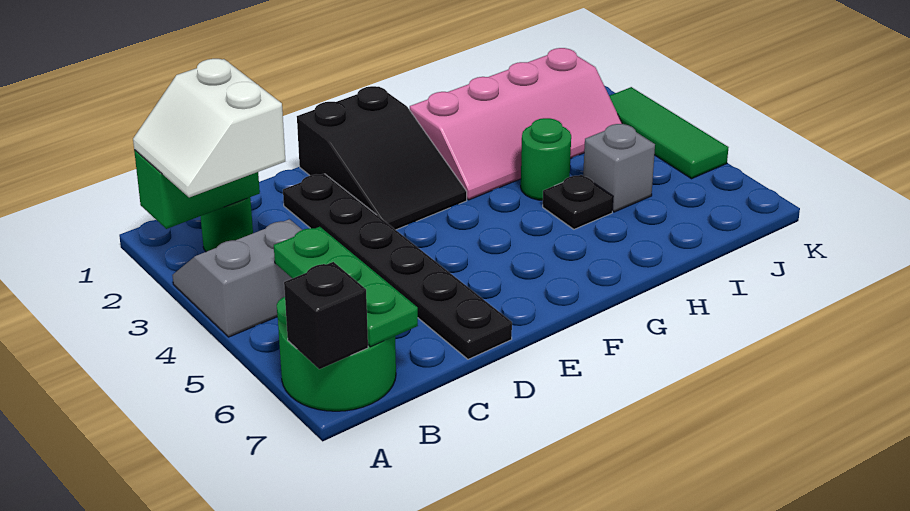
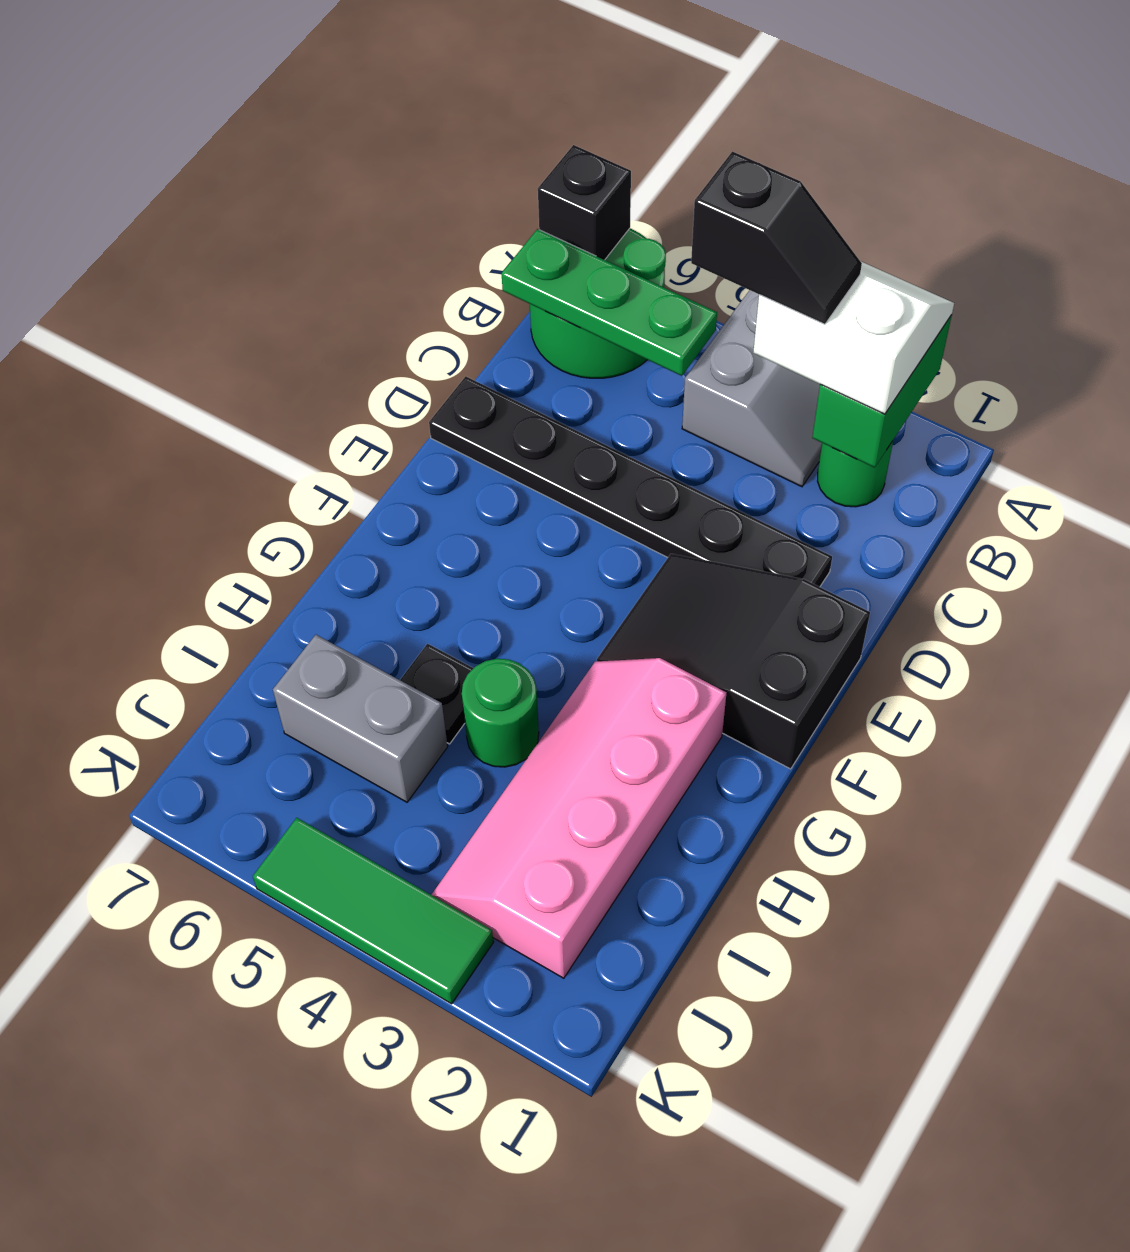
none -> black 1x2 slope [691,152,862,324]
grey 1x1 brick [583,124,655,212] -> grey 1x2 brick [273,635,448,802]

